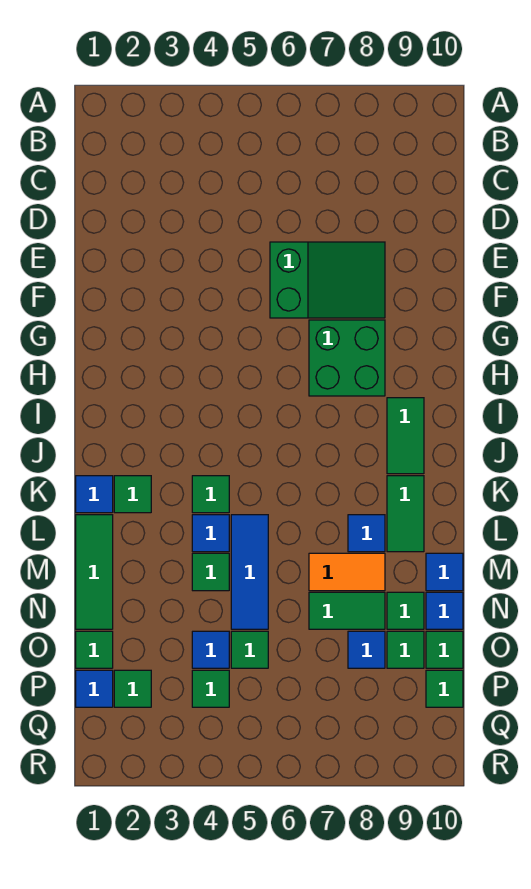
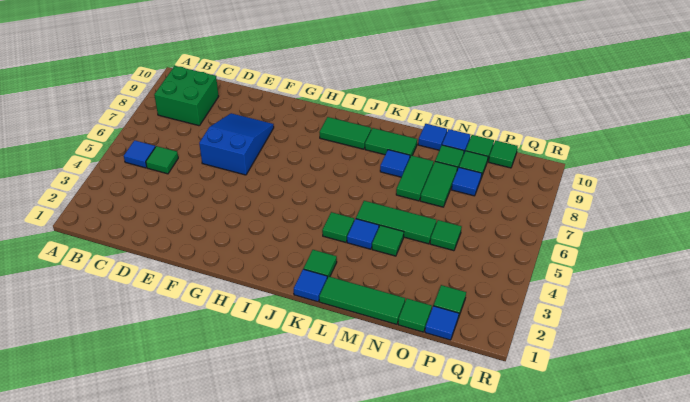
green 2x3 slope [270,242,385,318] -> blue 2x3 slope [199,113,274,175]
green 2x2 brick [309,320,385,396] -> green 2x2 brick moved to [154,66,219,126]
blue 1x3 tile [231,515,268,629] -> green 1x3 tile [356,201,436,244]
orange 1x2 tile [309,553,385,591] -> green 1x2 tile [396,155,434,201]
blue 1x1 tile [192,631,229,668] -> blue 1x1 tile moved to [124,140,155,168]
green 1x1 tile [192,670,229,707] -> green 1x1 tile moved to [146,146,178,174]

